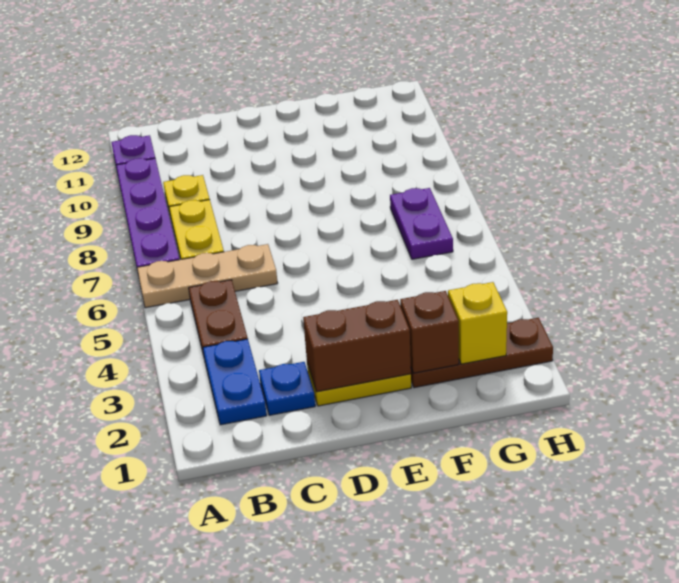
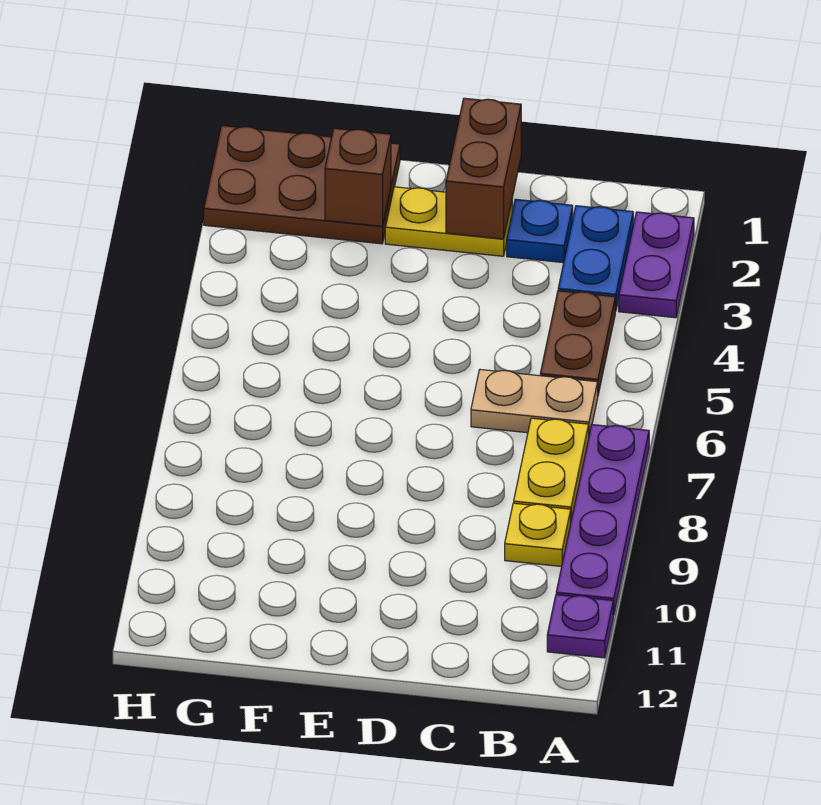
tan 1x3 plate [137,244,278,308] -> tan 1x2 plate [471,370,598,434]
brown 1x2 brick [303,300,411,392] -> brown 1x2 brick turned to [446,98,521,239]
brown 1x3 plate [411,318,553,388] -> brown 2x3 plate [204,126,400,244]
yellow 1x1 brick [448,282,507,364] -> none
purple 1x2 plate [390,188,453,259] -> purple 1x2 plate moved to [619,212,694,318]

